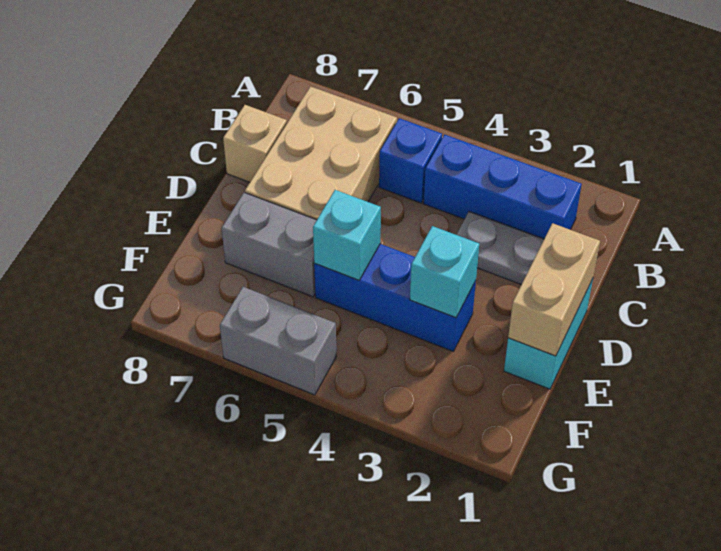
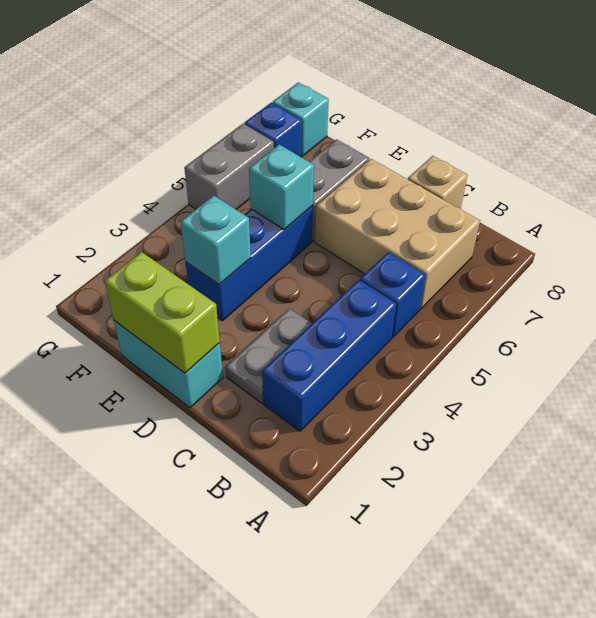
tan 1x2 brick [508,223,600,356] -> lime 1x2 brick [105,252,220,373]
none -> blue 1x1 brick [244,103,302,157]
none -> cyan 1x1 brick [273,82,329,156]

